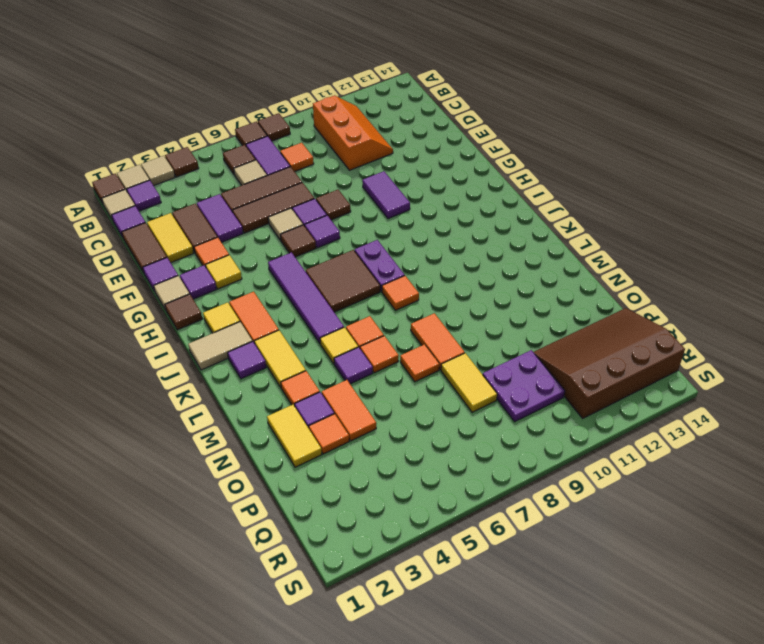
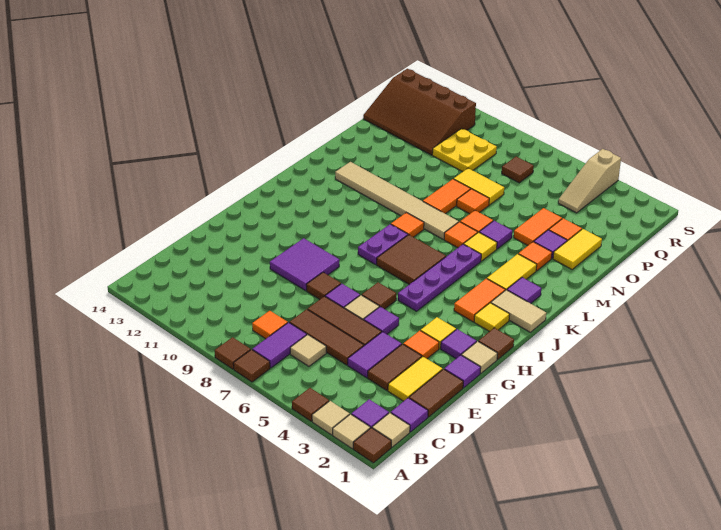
brown 1x1 tile [223,145,255,174] -> brown 1x1 tile moved to [502,157,534,183]
orange 2x3 slope [313,95,393,170] -> none
purple 1x2 tile [362,171,410,219] -> purple 2x2 tile [270,238,339,291]
purple 1x1 tile [305,215,340,248] -> purple 1x1 tile moved to [364,307,399,334]
purple 1x4 tile [268,252,344,343] -> purple 1x4 plate [398,244,481,311]
none -> tan 1x6 tile [335,162,459,239]
yellow 1x2 tile [441,353,497,412] -> yellow 1x2 tile turned to [454,168,504,205]
purple 2x2 plate [483,350,565,422] -> yellow 2x2 plate [432,128,497,172]
none -> tan 1x3 slope [558,149,621,213]

